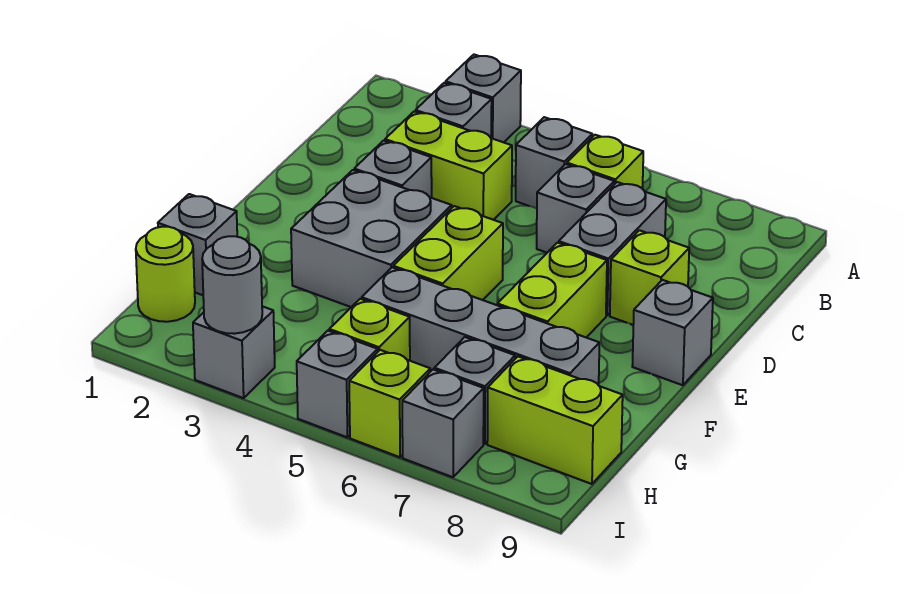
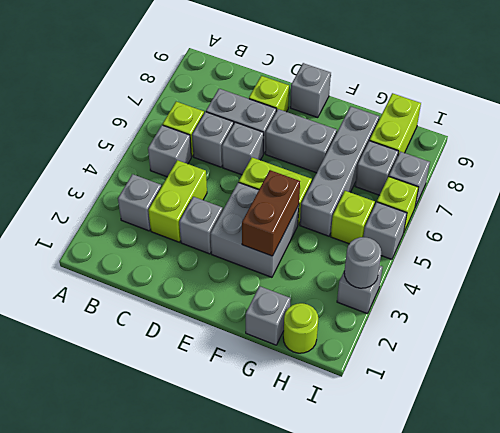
grey 1x1 brick [446,55,521,142] -> grey 1x1 brick moved to [222,122,264,175]
lime 1x2 brick [498,243,607,338] -> grey 1x2 brick [265,109,337,173]
none -> brown 1x2 brick [242,170,300,256]

